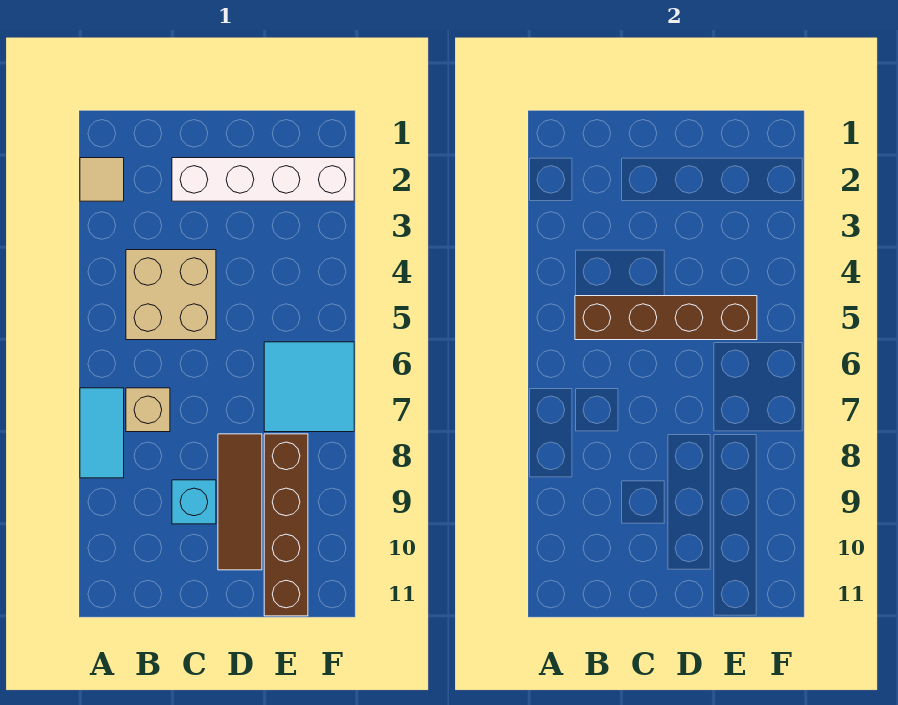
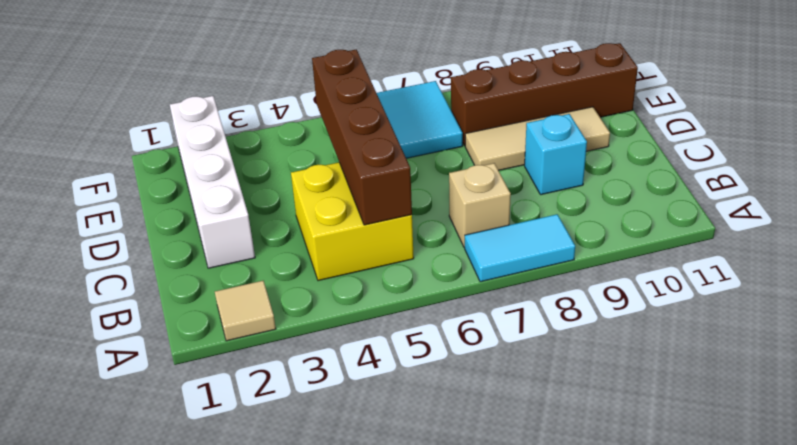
tan 2x2 brick [126,250,216,340] -> yellow 2x2 brick [291,162,414,281]
brown 1x3 tile [218,434,262,570] -> tan 1x3 tile [465,107,610,170]

